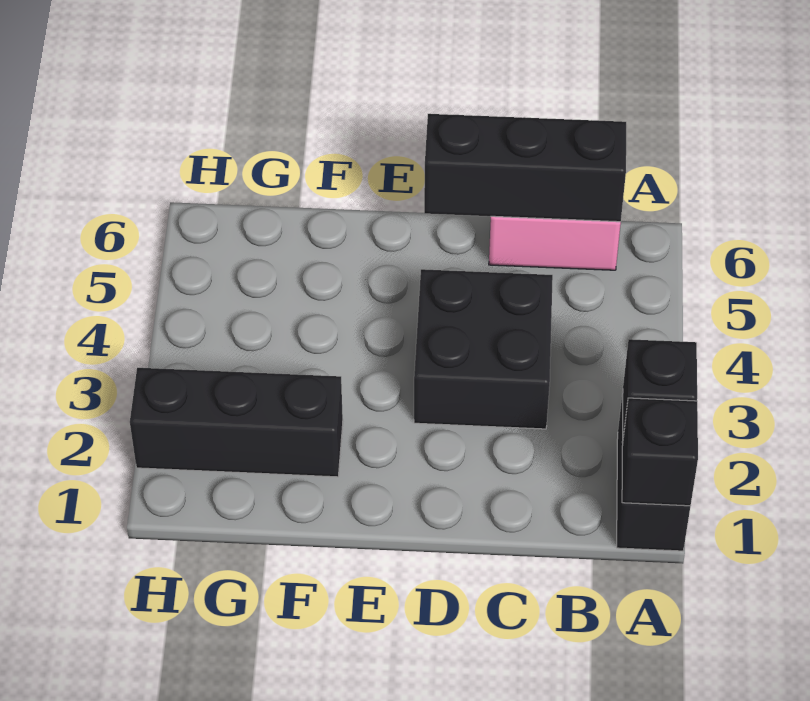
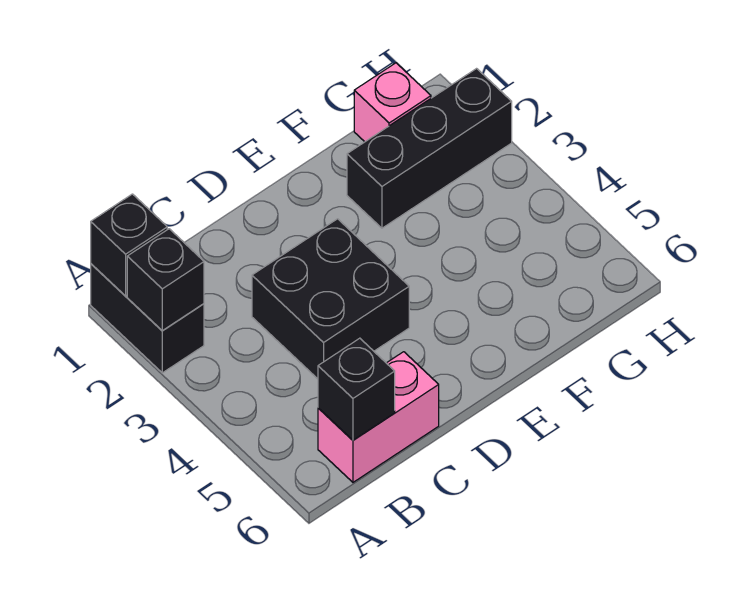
black 1x3 brick [424,114,626,222] -> black 1x1 brick [318,338,395,440]
none -> pink 1x1 brick [354,63,431,142]

